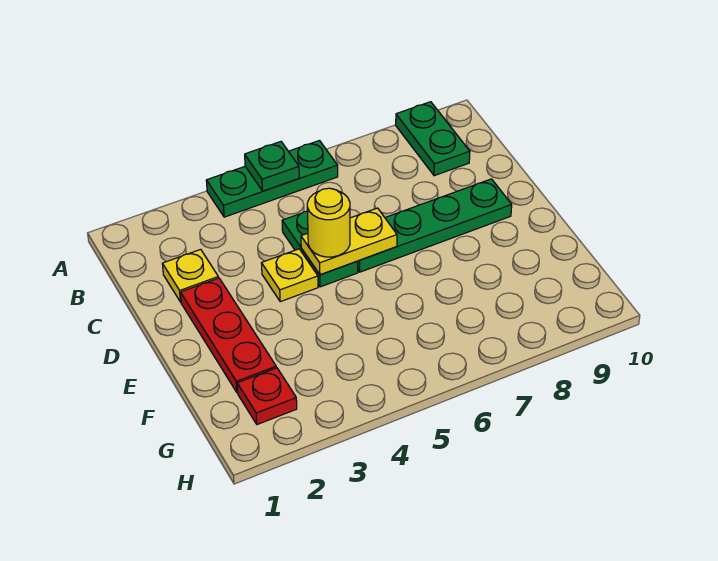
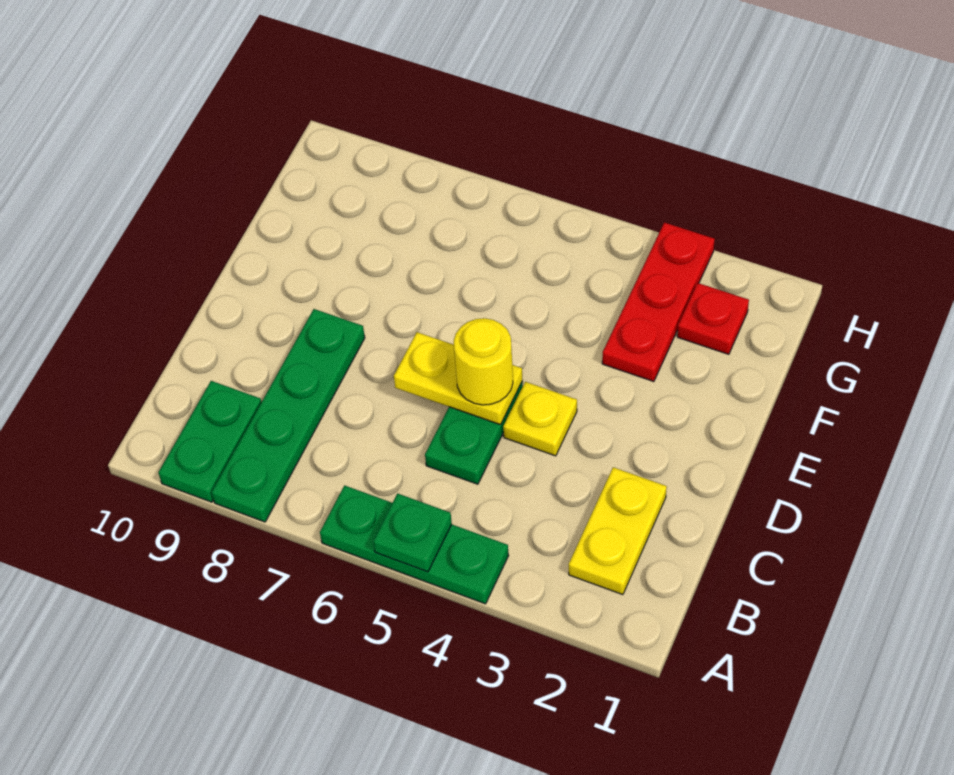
yellow 1x1 plate [162,249,218,302] -> yellow 1x2 plate [569,467,667,595]
red 1x3 plate [181,278,276,393] -> red 1x3 plate moved to [602,222,715,382]
green 1x4 plate [358,179,512,272] -> green 1x4 plate turned to [212,309,365,522]

